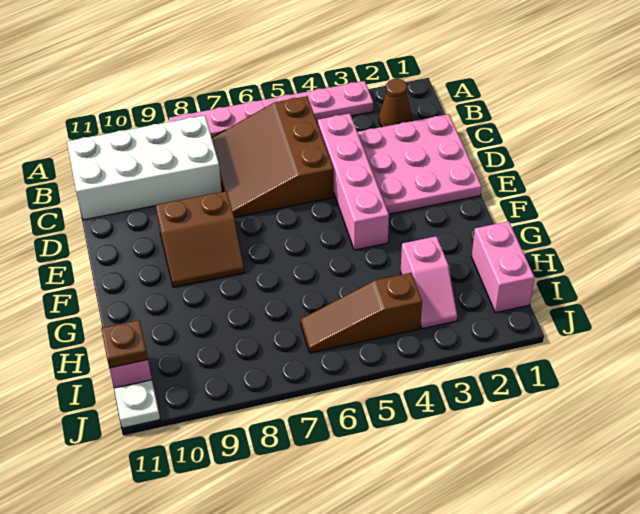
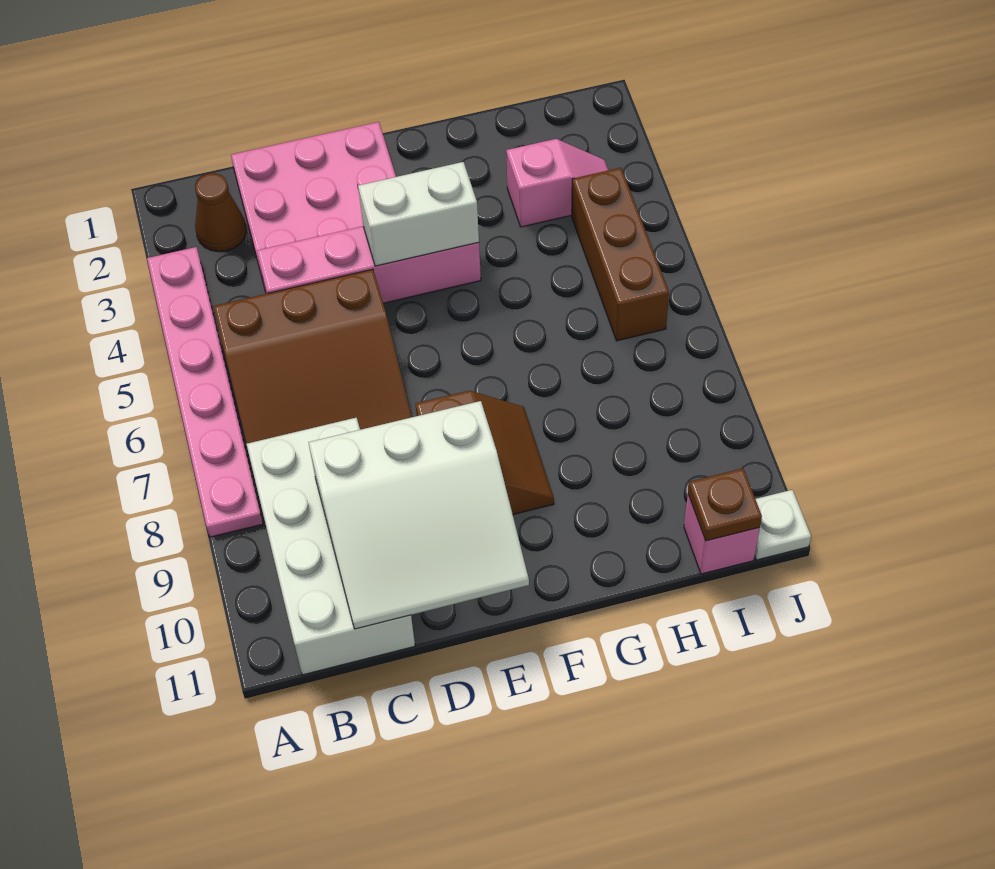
none -> white 3x3 slope [308,401,529,629]
none -> white 1x2 brick [358,162,479,266]
pink 1x2 brick [472,221,535,313] -> none
brown 1x3 slope [301,273,422,353] -> brown 1x3 brick [572,168,669,341]

